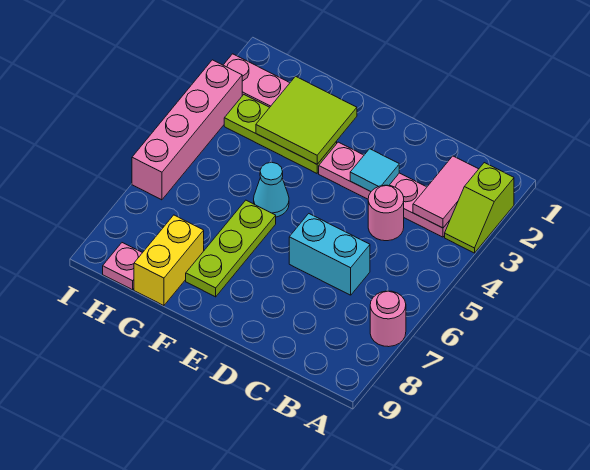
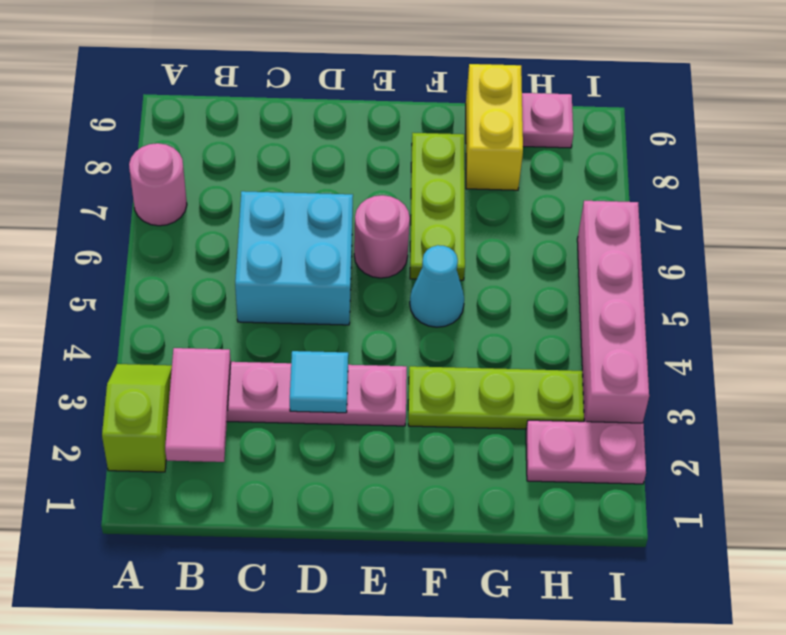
pink 1x1 round brick [368,185,404,241] -> pink 1x1 round brick moved to [354,195,410,278]
cyan 1x2 brick [289,214,370,295] -> cyan 2x2 brick [235,191,353,325]
lime 2x2 tile [256,76,357,164] -> none

